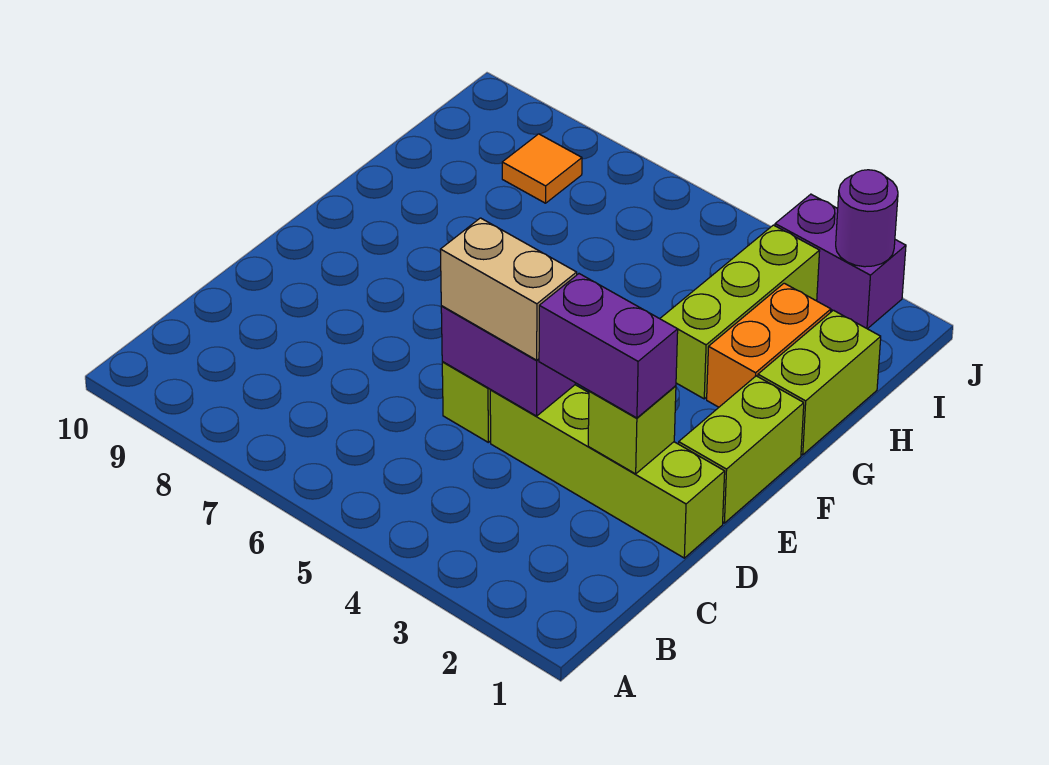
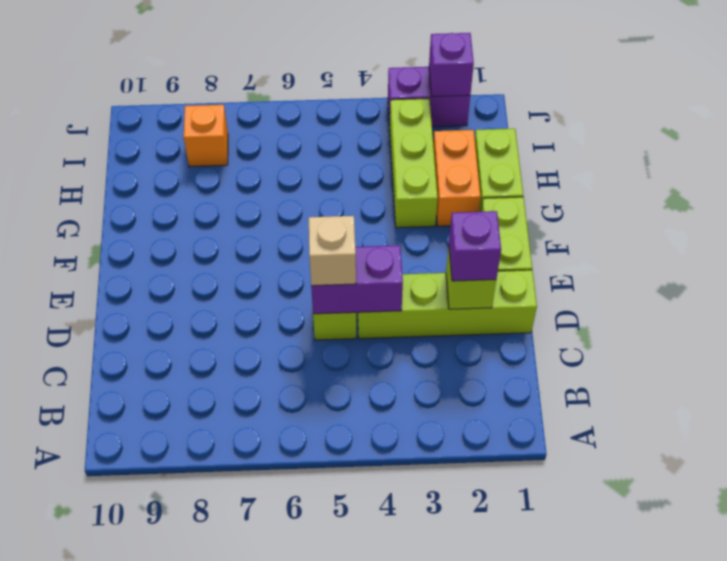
purple 1x2 brick [539,274,678,418] -> purple 1x1 brick [449,211,501,281]
tan 1x2 brick [440,218,577,360] -> tan 1x1 brick [309,216,356,286]
orange 1x1 tile [502,134,582,203] -> orange 1x1 brick [184,105,228,167]
purple 1x1 round brick [836,170,898,267] -> purple 1x1 brick [429,33,474,97]

